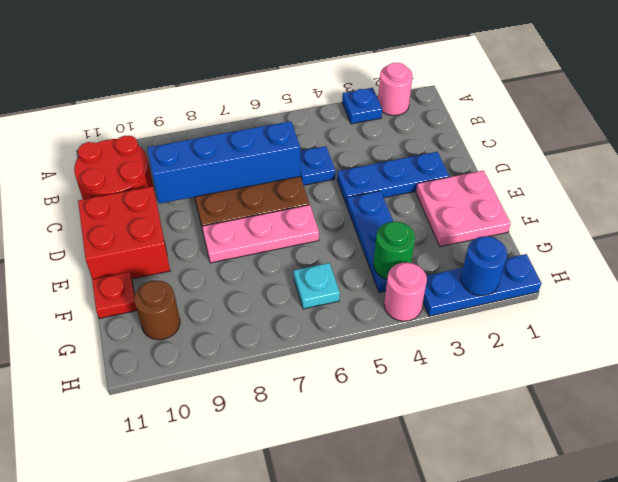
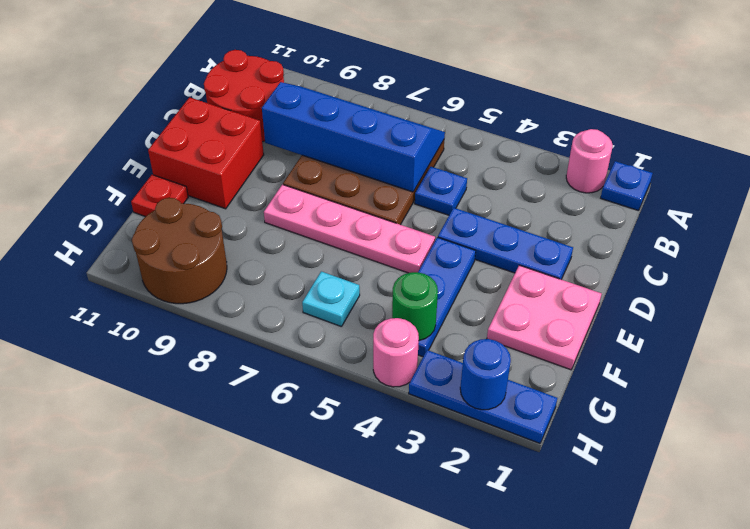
blue 1x1 plate [342,88,382,124] -> blue 1x1 plate moved to [601,161,653,211]
pink 1x3 plate [202,205,319,263] -> pink 1x4 plate [264,184,435,273]
brown 1x1 round brick [134,280,180,340] -> brown 2x2 round brick [132,198,227,304]

